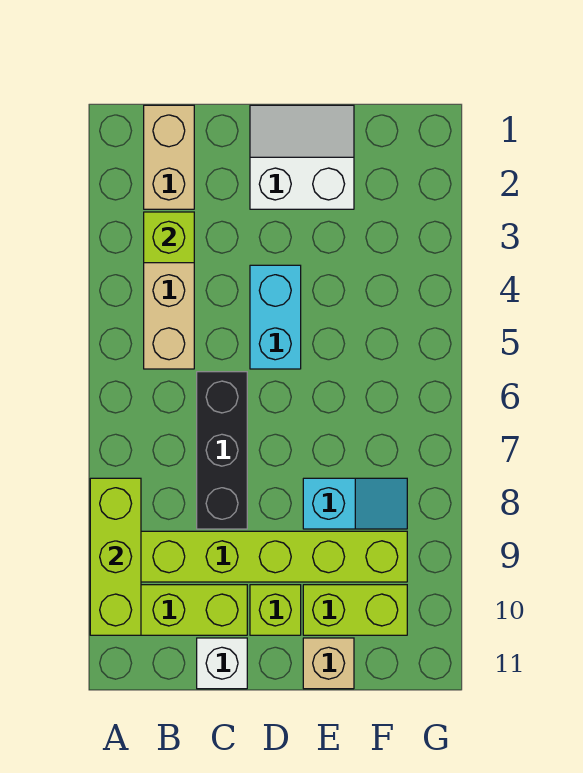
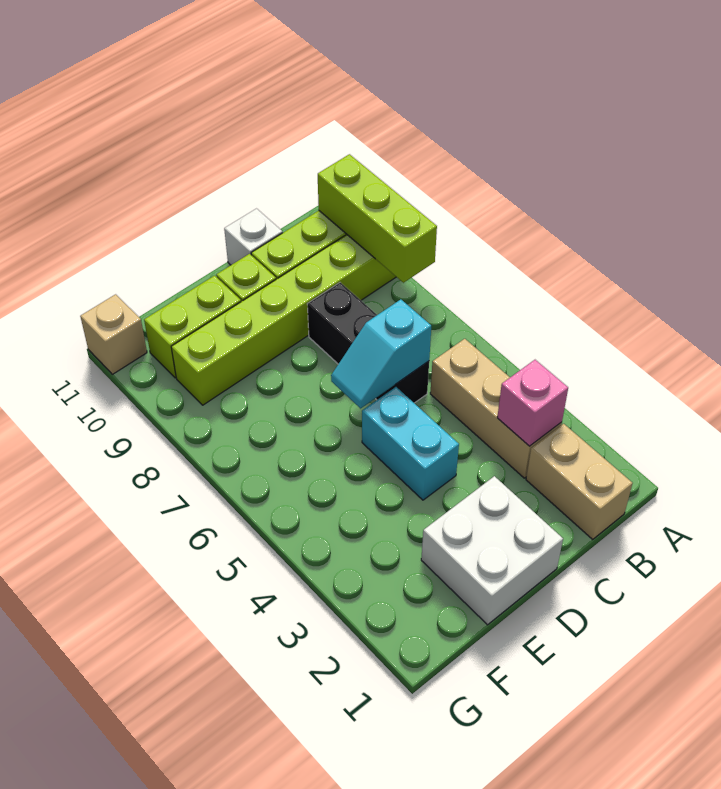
lime 1x1 brick [144,212,194,263] -> pink 1x1 brick [497,360,568,446]
white 2x2 slope [250,105,354,209] -> white 2x2 brick [421,476,563,625]
cyan 1x2 slope [303,478,407,529] -> cyan 1x2 slope moved to [331,299,431,408]
tan 1x1 brick [303,638,354,689] -> tan 1x1 brick moved to [80,294,147,374]

